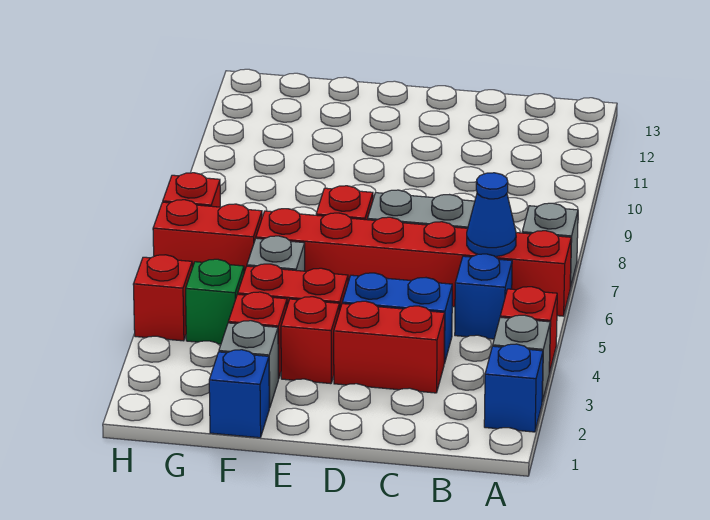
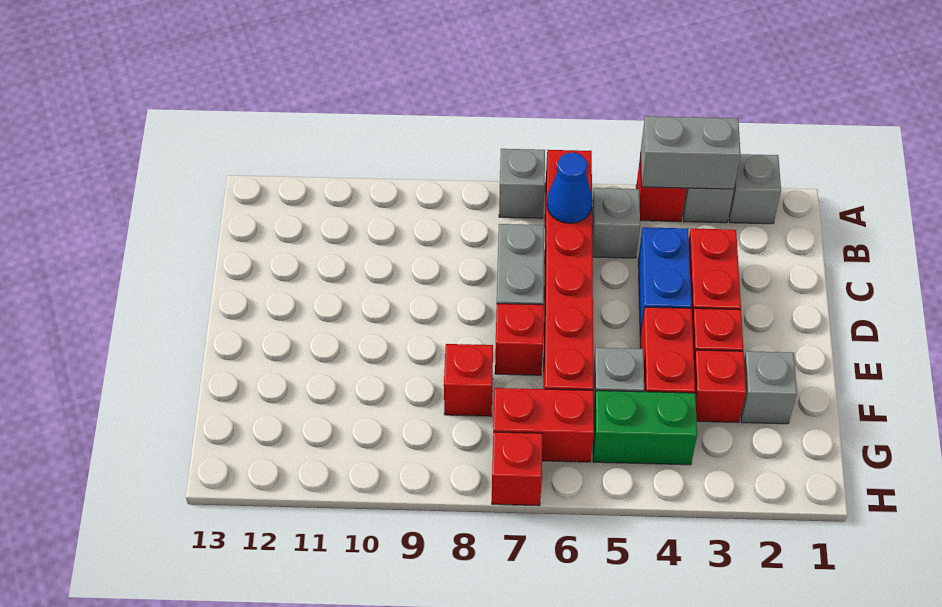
blue 1x1 brick [484,344,543,432] -> grey 1x1 brick [729,154,781,224]
none -> grey 1x2 brick [641,116,741,189]
blue 1x1 brick [455,254,512,339] -> grey 1x1 brick [592,188,640,258]
blue 1x1 brick [209,350,269,438] -> none
green 1x1 brick [186,259,244,344] -> green 1x2 brick [593,391,697,465]
red 1x2 brick [153,200,262,272] -> red 1x2 brick turned to [493,388,594,462]
red 1x1 brick [133,255,192,341] -> red 1x1 brick moved to [444,344,493,416]

